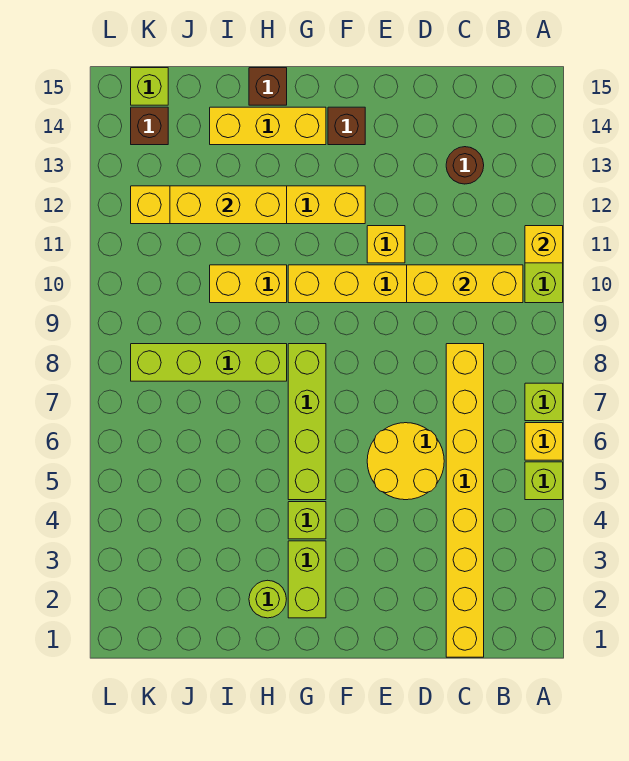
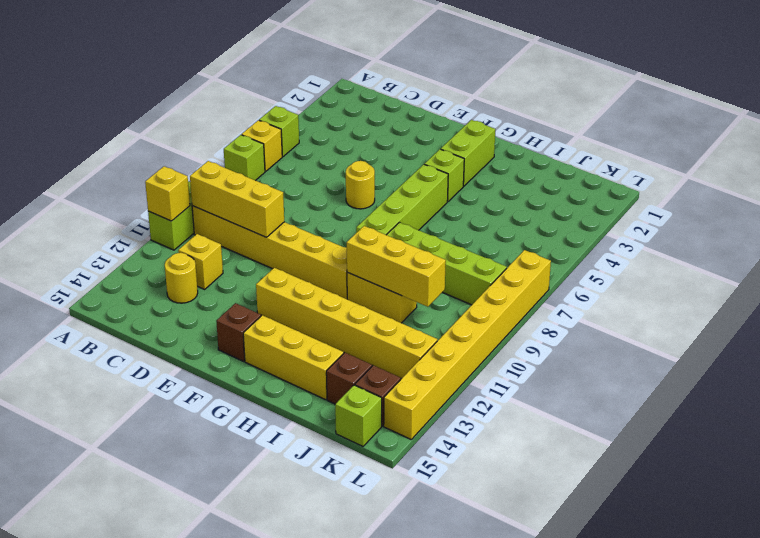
yellow 1x8 brick [446,344,484,657] -> yellow 1x8 brick moved to [384,250,551,439]
brown 1x1 round brick [446,147,484,184] -> yellow 1x1 round brick [165,253,198,303]
yellow 2x2 round brick [367,423,444,500] -> yellow 1x1 round brick [346,161,375,209]
yellow 1x1 brick [367,226,405,263] -> yellow 1x1 brick moved to [178,234,223,289]
lime 1x1 round brick [249,580,286,618] -> none
yellow 1x3 brick [170,186,287,224] -> yellow 1x3 brick moved to [346,226,446,307]
brown 1x1 brick [249,68,287,105] -> brown 1x1 brick moved to [326,353,372,404]

